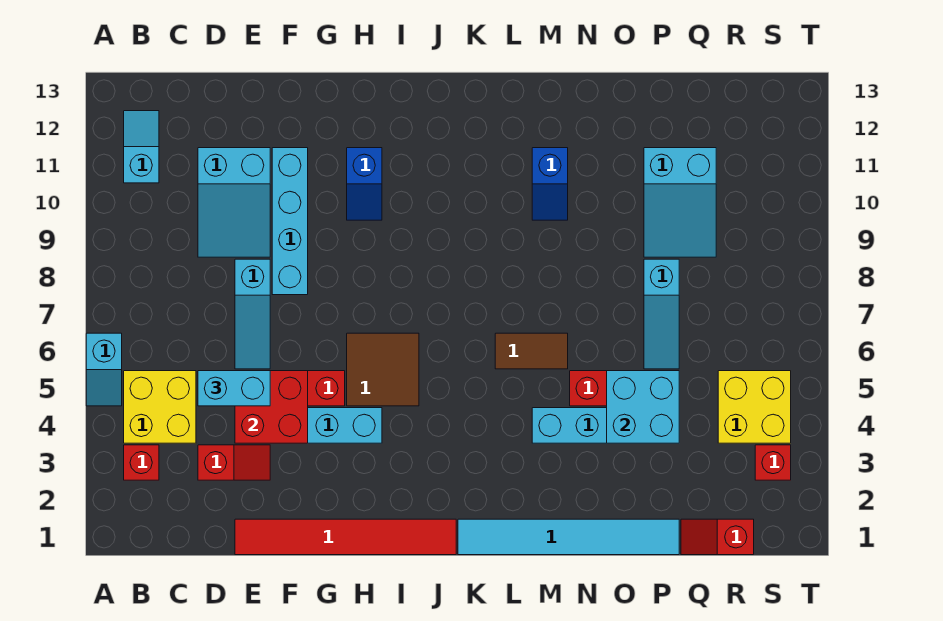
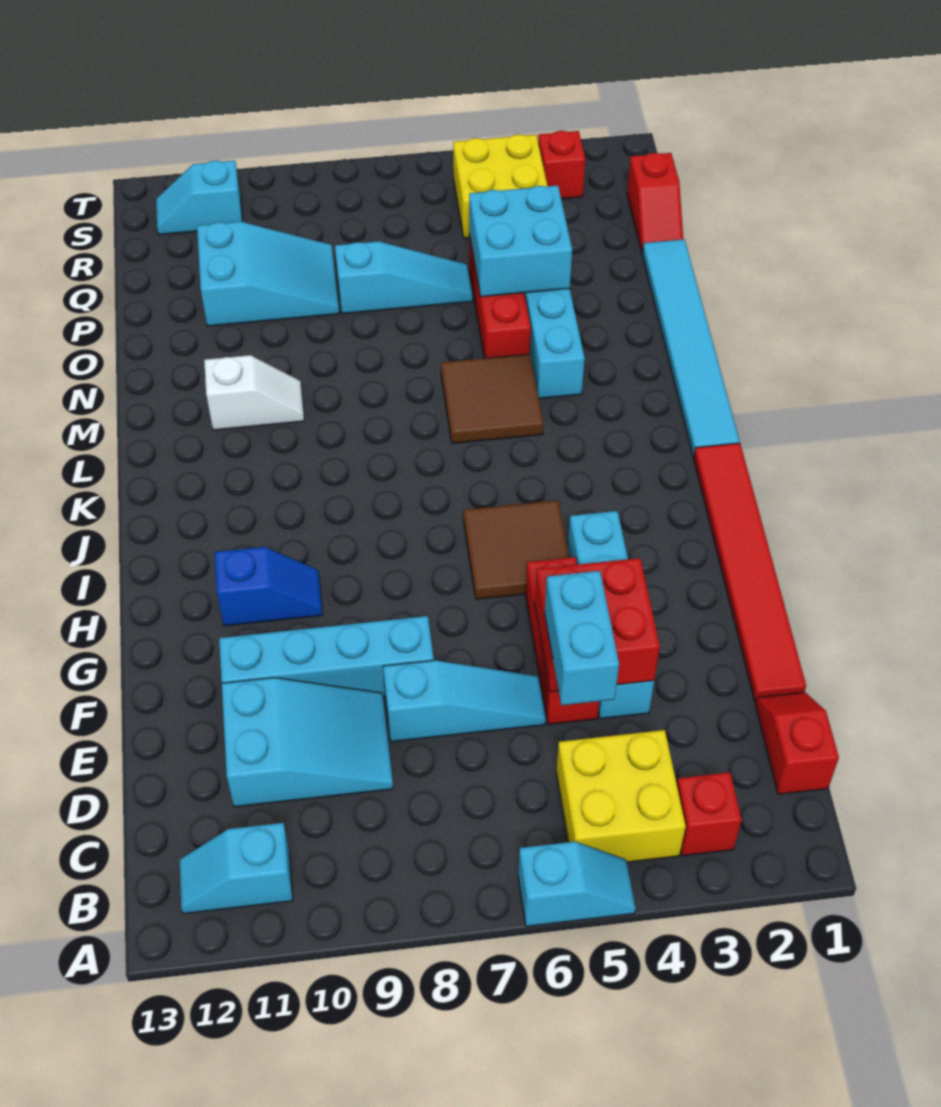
red 1x2 slope [198,445,270,480] -> red 1x2 slope moved to [755,693,839,794]
brown 1x2 tile [495,333,568,369] -> brown 2x2 tile [441,354,543,444]
blue 1x2 slope [532,148,568,220] -> white 1x2 slope [204,355,304,430]
none -> cyan 1x2 slope [156,161,242,235]

